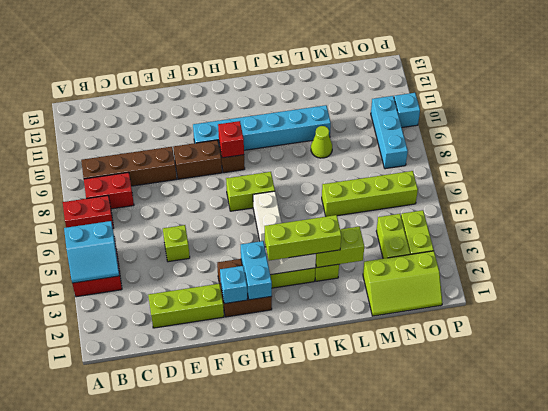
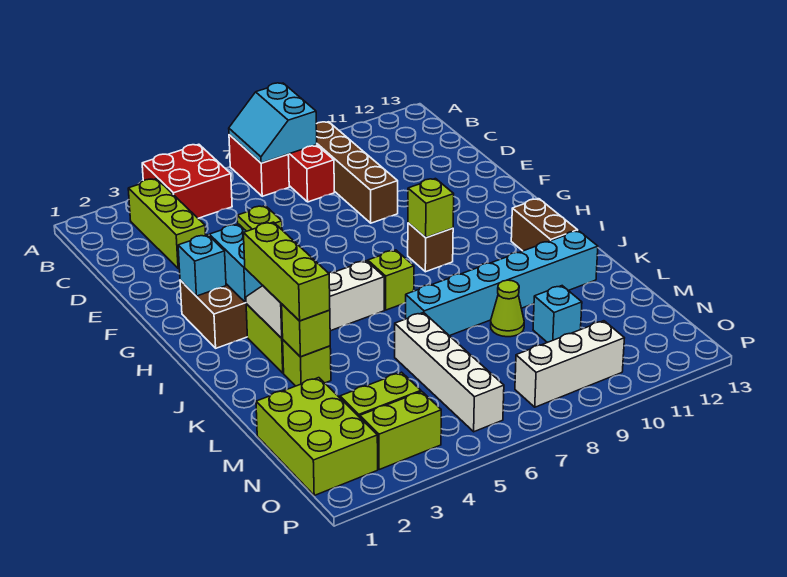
cyan 2x2 slope [64,221,119,283] -> cyan 2x2 slope moved to [229,83,317,163]
lime 1x3 brick [148,284,224,328] -> lime 1x3 brick moved to [128,179,206,269]
brown 1x2 brick [173,140,222,179] -> brown 1x2 brick moved to [511,199,578,251]
cyan 1x6 brick [193,105,331,150] -> cyan 1x6 brick turned to [406,231,598,336]
cyan 1x2 brick [241,241,272,300] -> cyan 1x2 brick turned to [209,224,263,302]
lime 1x2 brick [226,172,275,211] -> lime 1x1 brick [368,250,414,310]
red 1x1 brick [218,121,244,158] -> lime 1x1 brick [408,179,454,238]
lime 1x2 brick [316,227,364,268] -> lime 1x1 brick [282,304,330,357]
lime 1x4 brick [322,171,418,217] -> white 1x4 brick [395,313,504,432]
lime 2x3 slope [363,251,442,316] -> lime 2x3 brick [256,378,378,495]
cyan 1x3 brick [371,96,408,169] -> white 1x3 brick [515,321,624,407]
cyan 1x1 brick [394,93,420,127] -> cyan 1x1 brick moved to [533,286,582,343]

